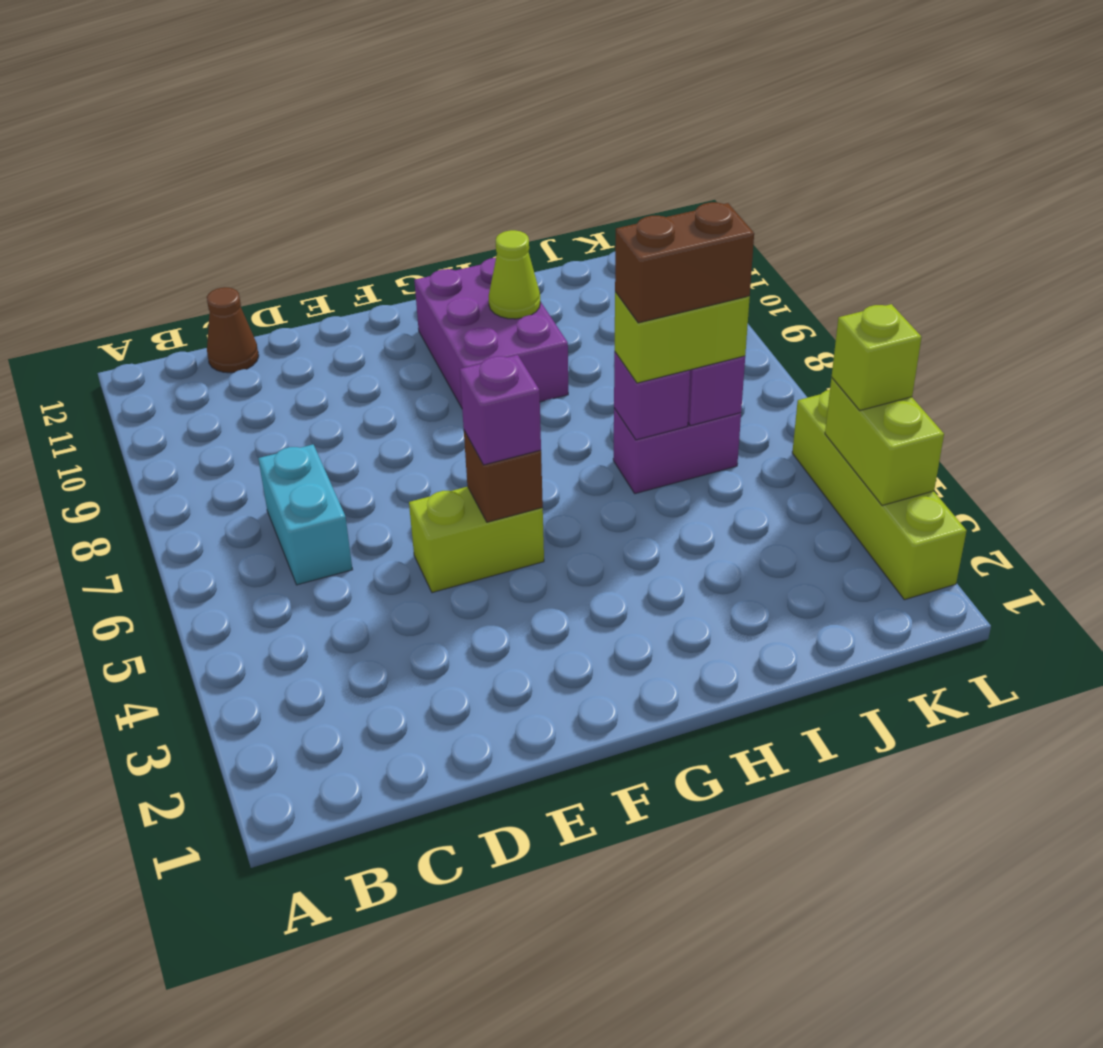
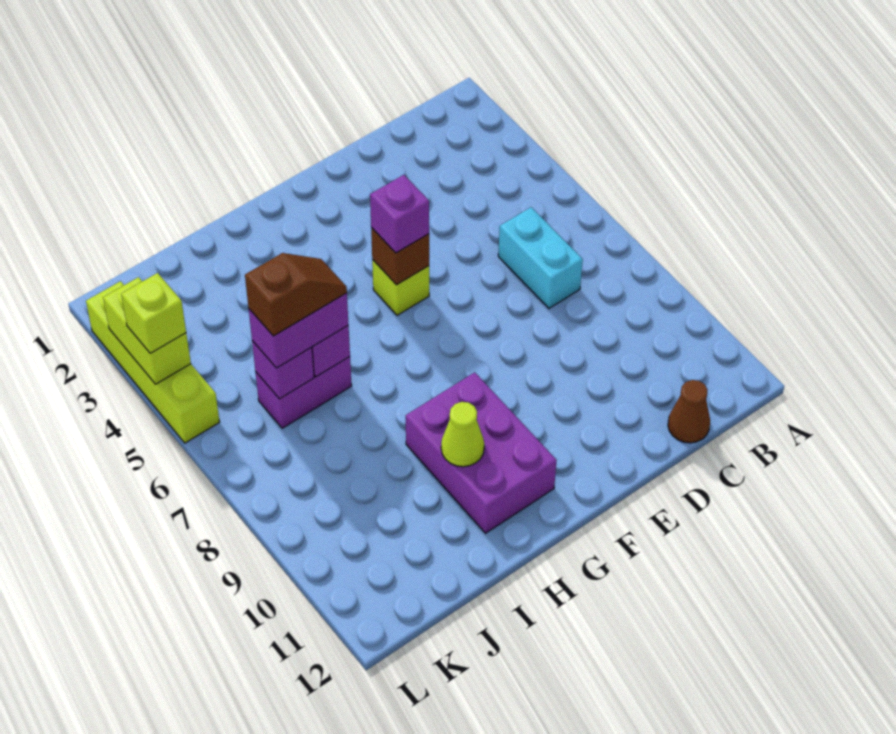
lime 1x2 brick [409,487,544,593] -> lime 1x1 brick [372,260,429,315]
lime 1x2 brick [615,292,750,383] -> purple 1x2 brick [249,293,349,368]
brown 1x2 brick [615,202,754,323] -> brown 1x2 slope [245,253,347,336]

